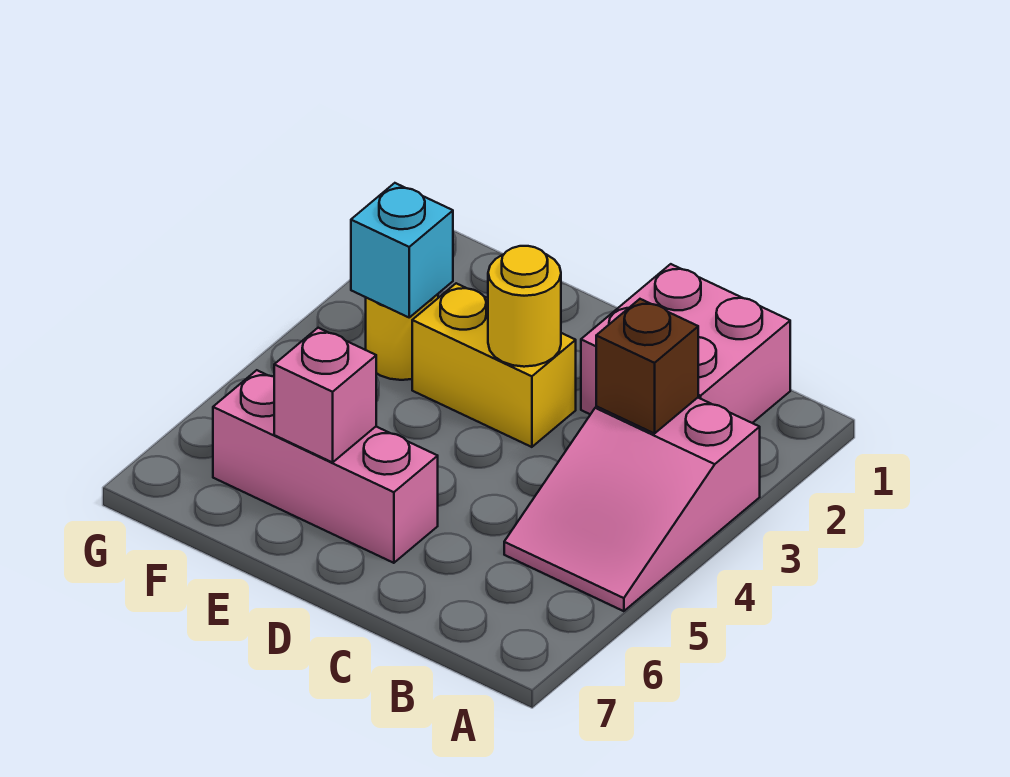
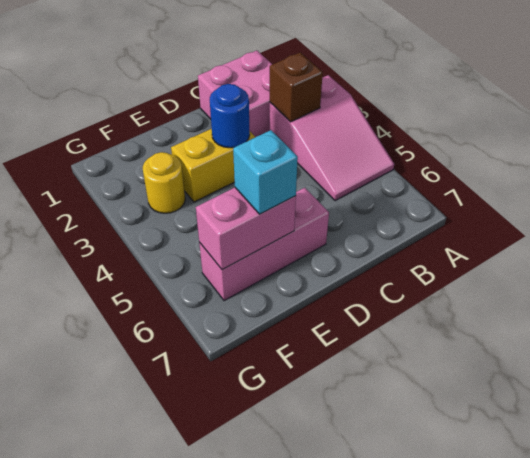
yellow 1x1 round brick [488,246,561,367] -> blue 1x1 round brick [210,84,250,148]
pink 1x1 brick [274,328,376,462] -> pink 1x2 brick [196,188,296,270]
cyan 1x1 brick [351,183,453,317] -> cyan 1x1 brick moved to [233,130,298,214]

